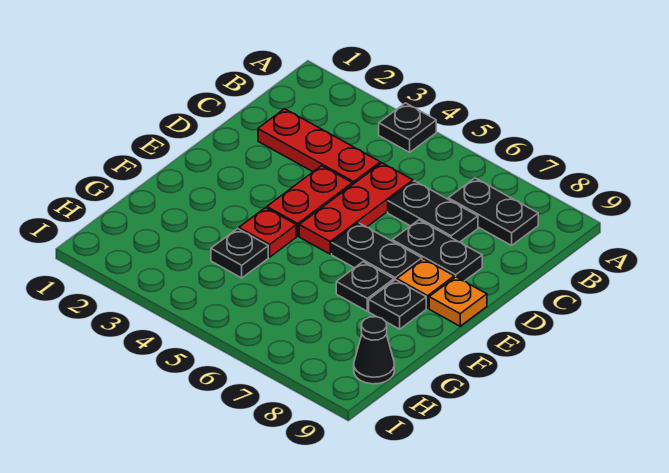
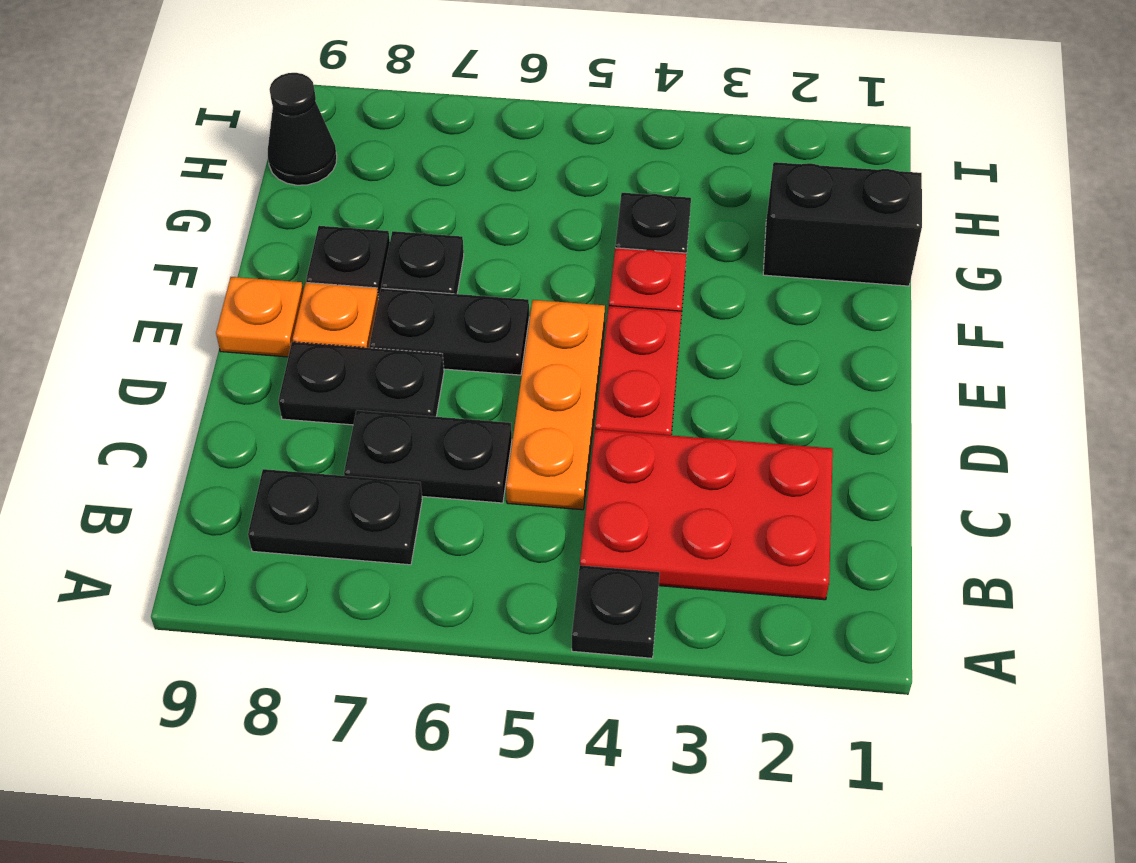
red 1x3 plate [258,109,380,185] -> red 2x3 plate [580,429,833,600]
red 1x3 plate [299,163,413,254] -> orange 1x3 plate [506,300,605,510]
none -> black 1x2 brick [763,162,922,286]

